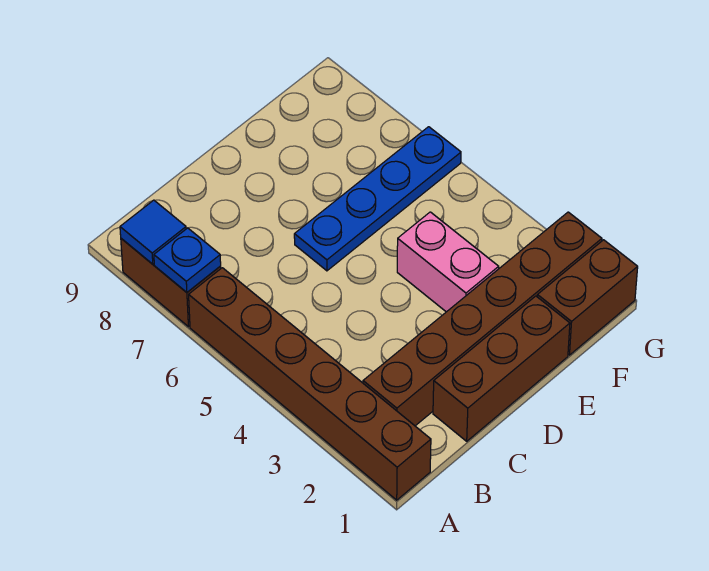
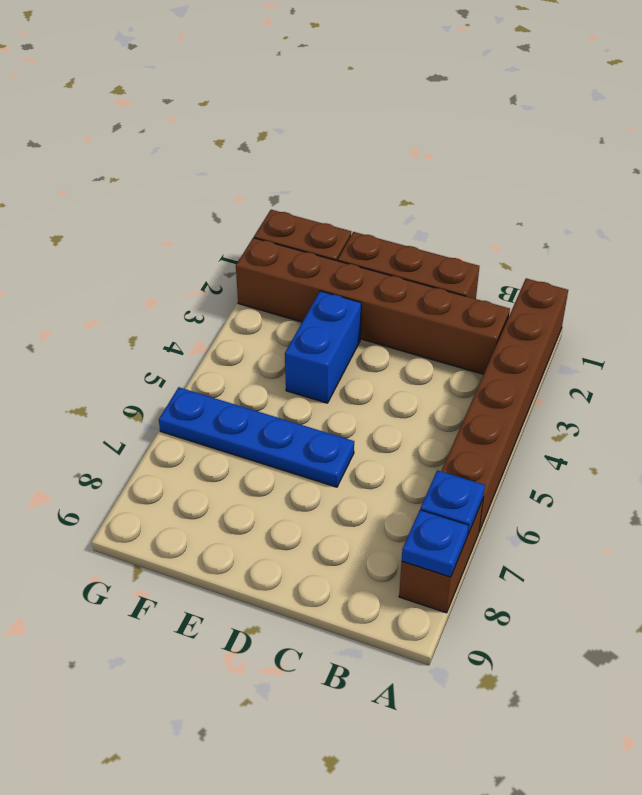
blue 1x1 tile [120,200,186,264] -> blue 1x1 plate [402,510,469,577]
pink 1x2 brick [397,212,499,312] -> blue 1x2 brick [285,291,361,403]

